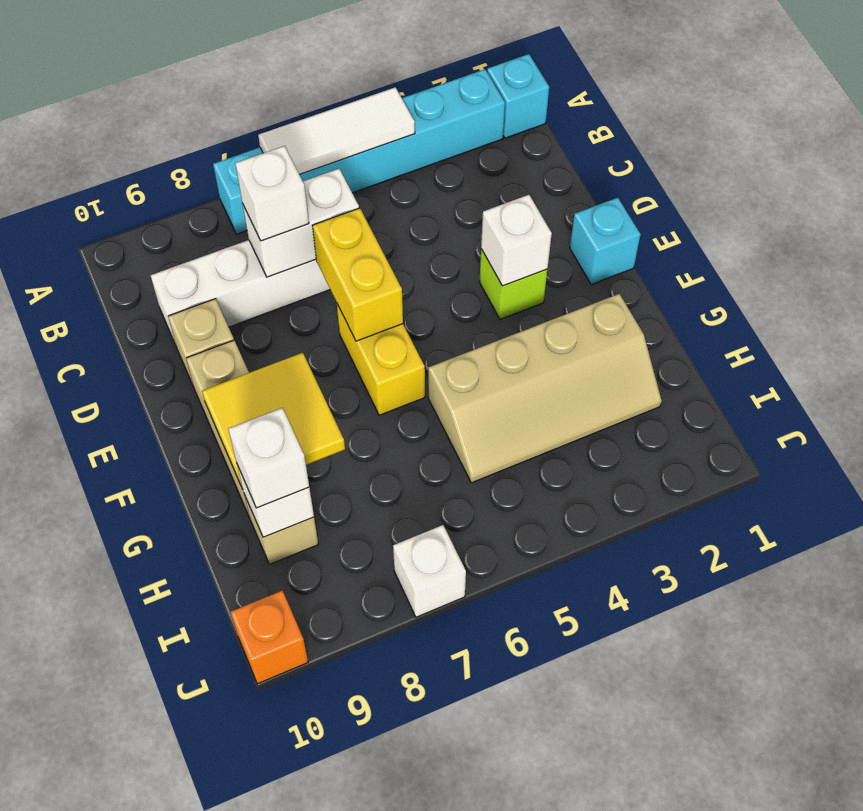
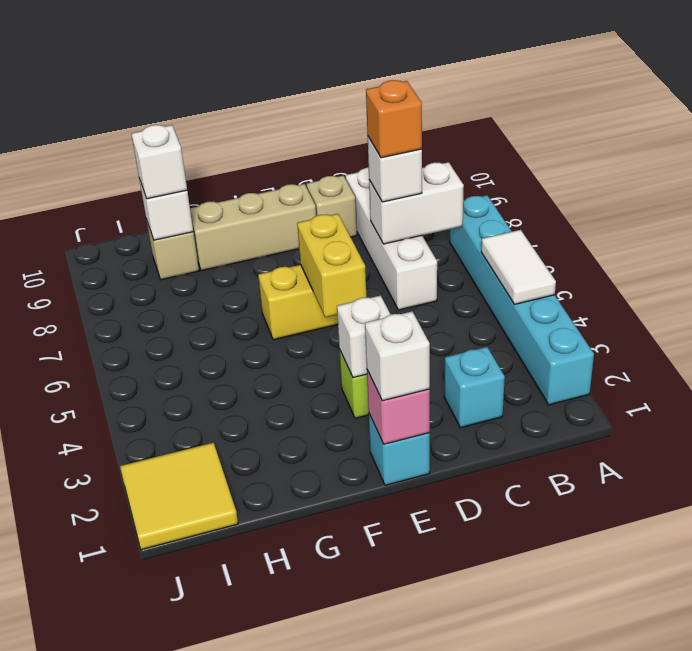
cyan 1x1 brick [487,54,549,138] -> cyan 1x1 brick moved to [444,347,505,428]
white 1x3 tile [258,87,415,175] -> white 1x2 tile [481,230,556,304]
white 1x2 brick [243,169,359,277] -> white 1x2 brick turned to [369,162,464,244]
yellow 1x2 brick [312,208,403,341] -> yellow 1x2 brick turned to [297,214,366,317]
none -> pink 1x1 brick [367,370,430,444]
yellow 2x2 tile [202,353,345,489] -> yellow 2x2 tile moved to [120,443,238,550]
tan 2x4 slope [428,294,662,483] -> none
white 1x1 brick [393,525,466,617] -> white 1x1 brick moved to [365,311,430,401]
orange 1x1 brick [230,590,308,684] -> orange 1x1 brick moved to [366,80,422,158]

